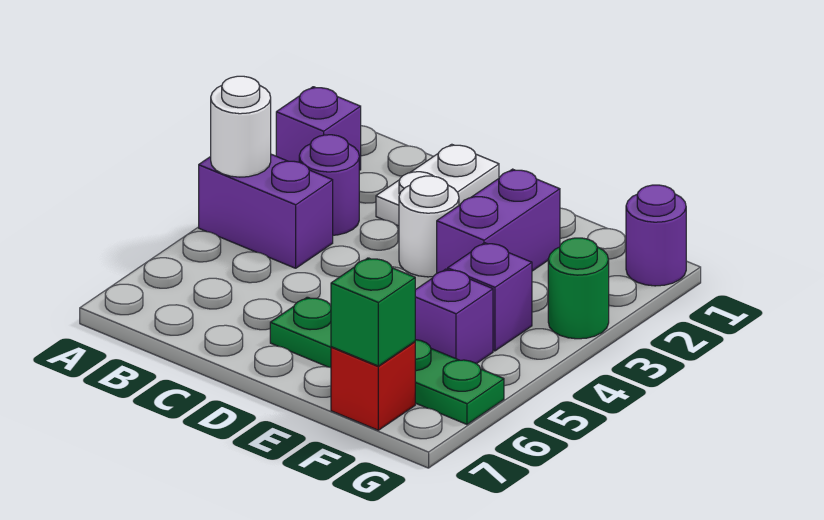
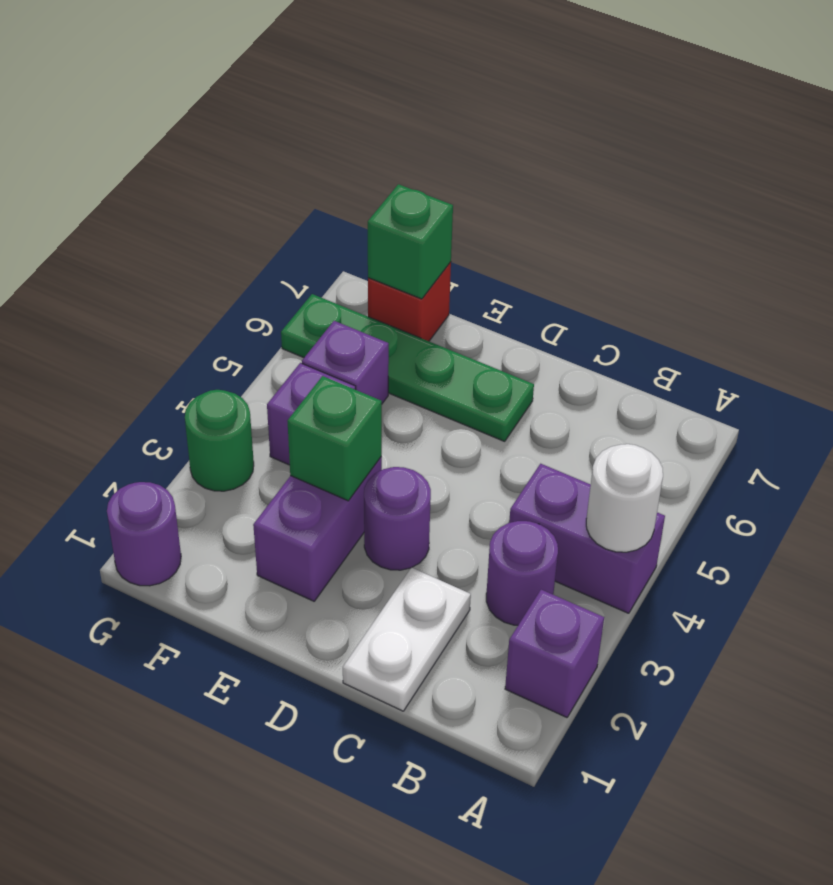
white 1x1 round brick [399,176,459,277] -> purple 1x1 round brick [364,467,431,570]
none -> green 1x1 brick [288,376,382,501]

